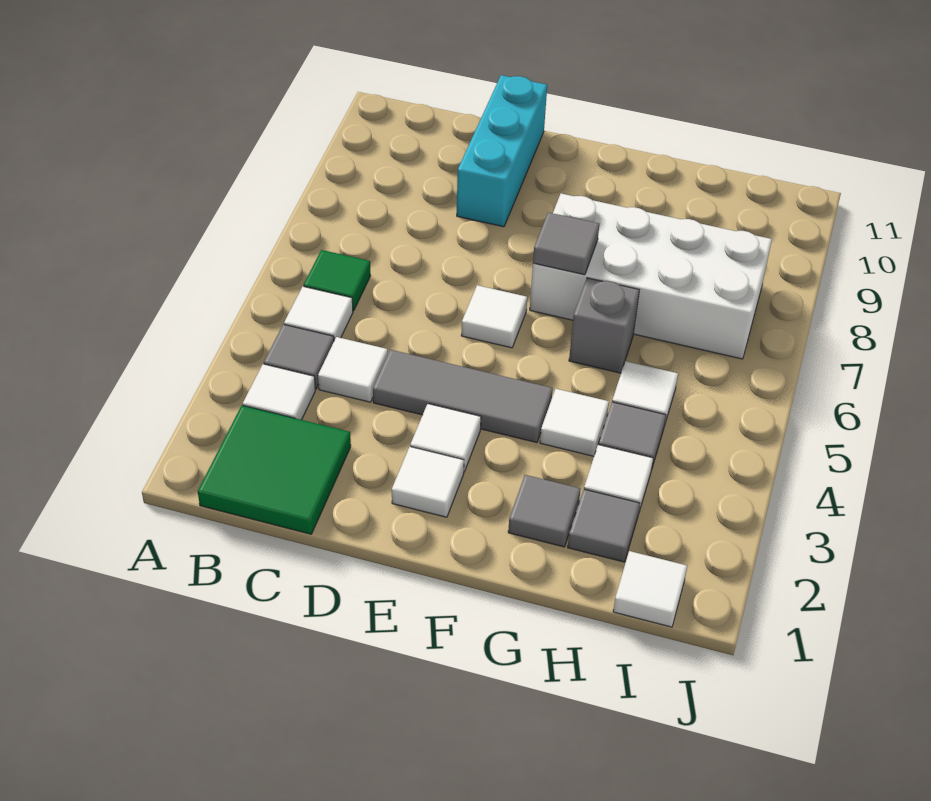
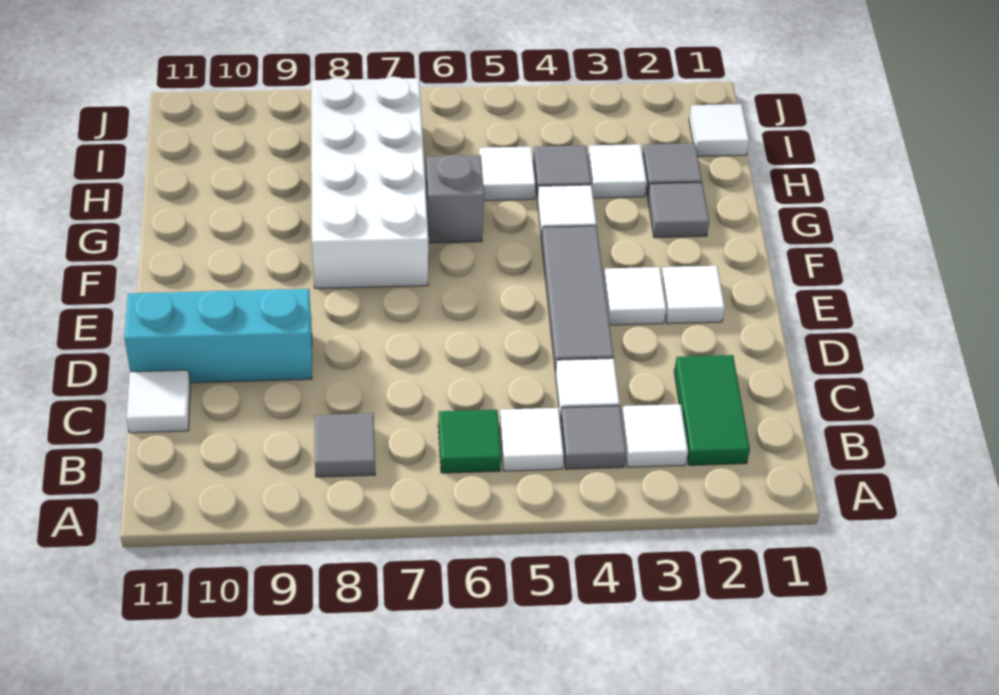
green 2x2 tile [198,405,351,534] -> green 1x2 tile [674,355,750,465]
white 1x1 tile [461,285,527,348] -> white 1x1 tile moved to [126,370,190,433]
grey 1x1 tile [533,212,599,275] -> grey 1x1 tile moved to [314,413,375,477]

